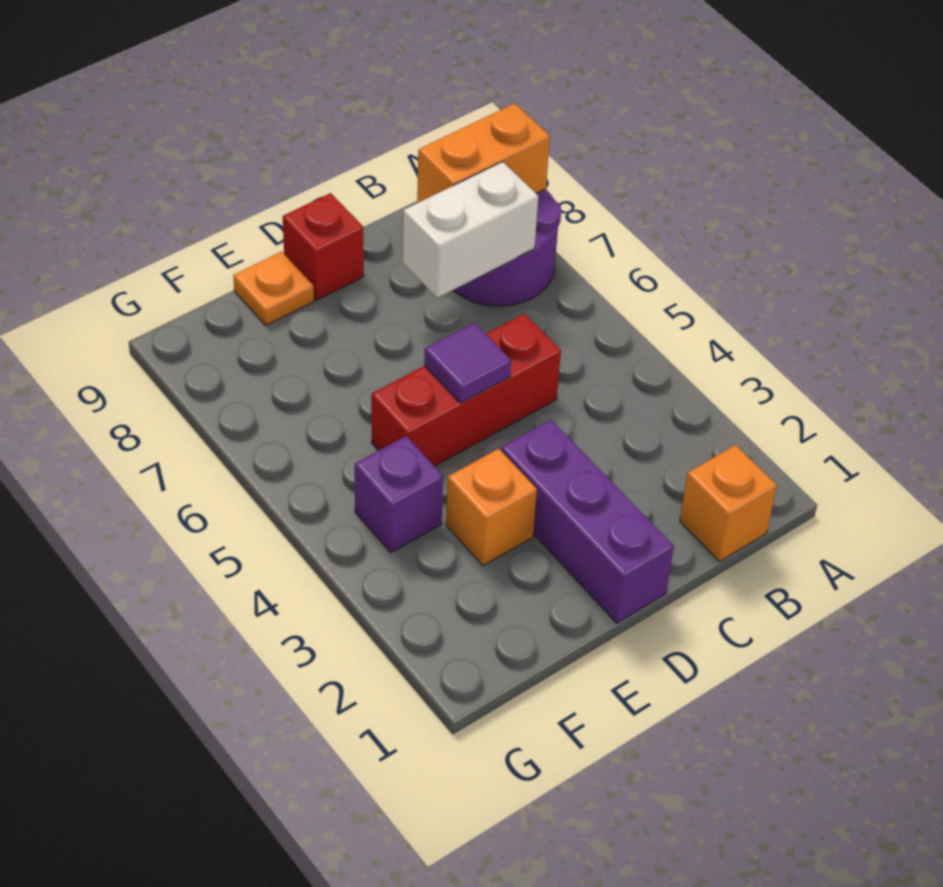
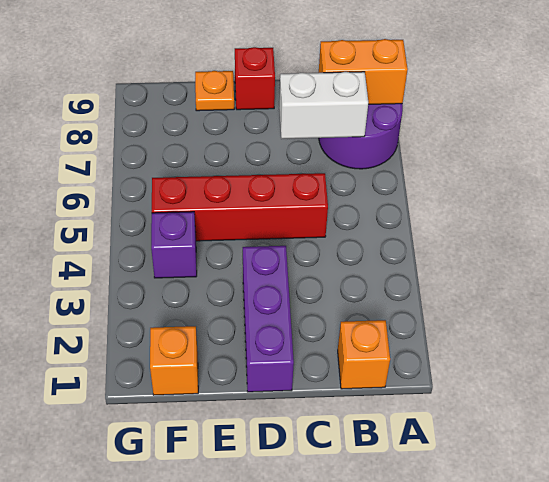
red 1x3 brick [371,314,561,466] -> red 1x4 brick [152,173,328,241]
purple 1x1 tile [424,323,511,403] -> none
orange 1x1 brick [446,449,537,566] -> orange 1x1 brick moved to [150,326,198,395]

